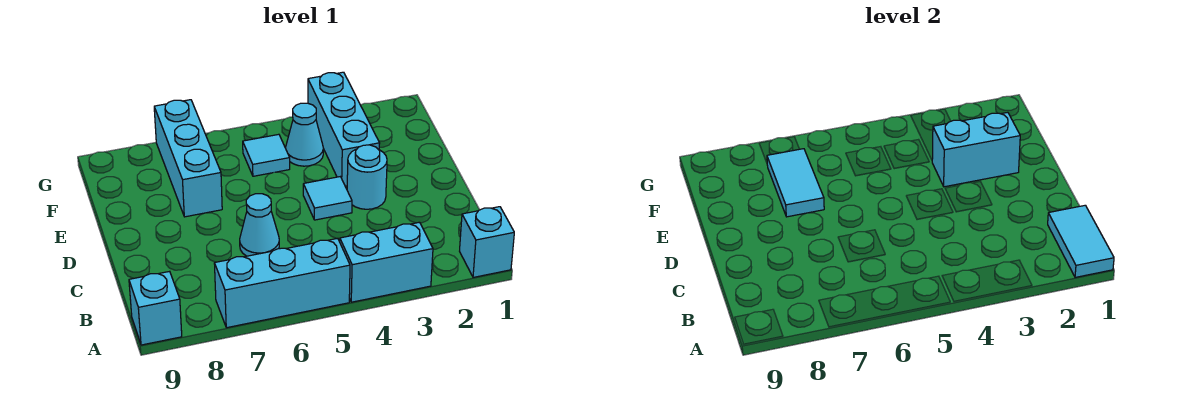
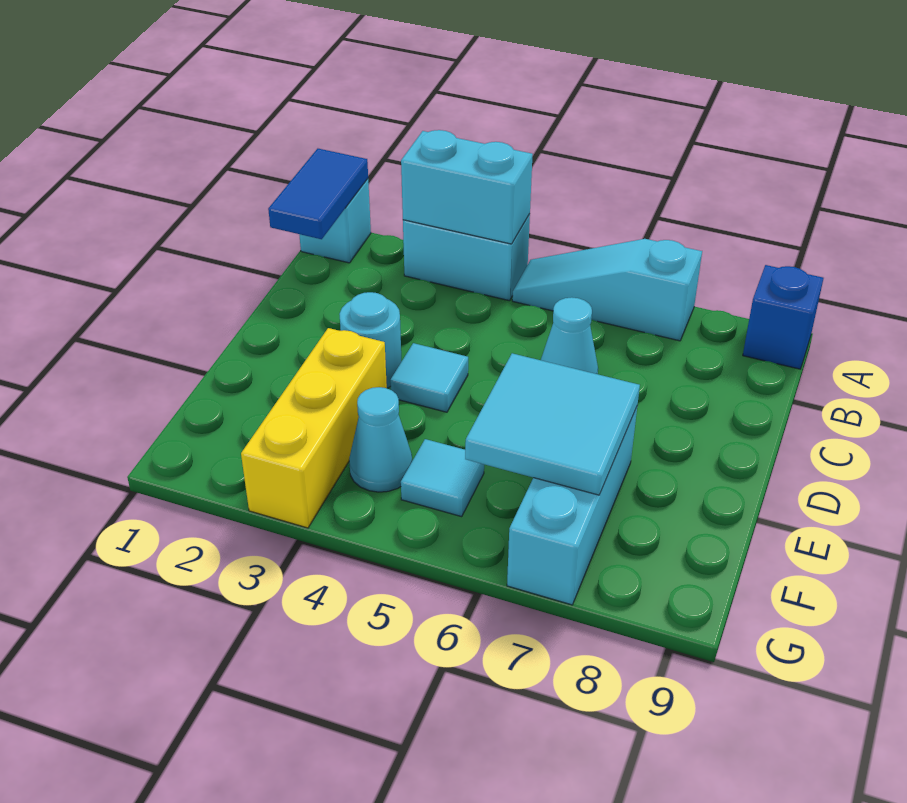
cyan 1x2 tile [1048,205,1114,277] -> blue 1x2 tile [268,149,368,239]
cyan 1x3 brick [214,238,350,328] -> cyan 1x3 slope [512,239,702,341]
cyan 1x1 brick [129,271,182,345] -> blue 1x1 brick [743,265,823,369]
cyan 1x2 brick [932,112,1020,187] -> cyan 1x2 brick moved to [401,130,533,244]
cyan 1x3 brick [308,72,380,186] -> yellow 1x3 brick [241,328,387,528]
cyan 1x2 tile [767,149,824,217] -> cyan 2x2 tile [465,353,640,495]

